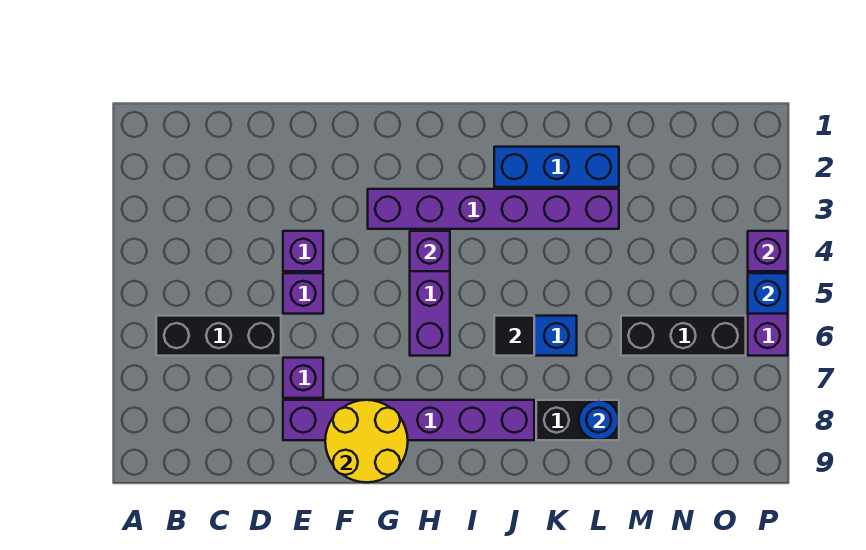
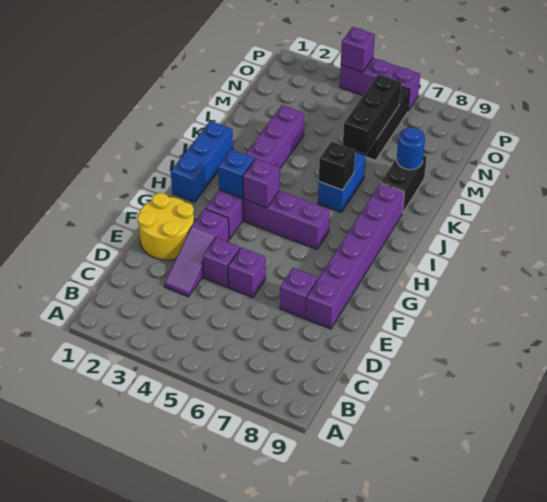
black 1x3 brick [156,316,281,356] -> black 1x3 brick moved to [343,74,401,155]
none -> purple 1x3 slope [164,209,229,297]
yellow 2x2 round brick [325,400,408,482] -> yellow 2x2 round brick moved to [138,193,194,260]
blue 1x3 brick [494,147,619,187] -> blue 1x3 brick moved to [171,121,233,202]
black 1x1 tile [494,316,534,356] -> black 1x1 brick [319,141,355,190]
blue 1x1 brick [748,273,788,314] -> blue 1x1 brick moved to [218,149,255,198]

